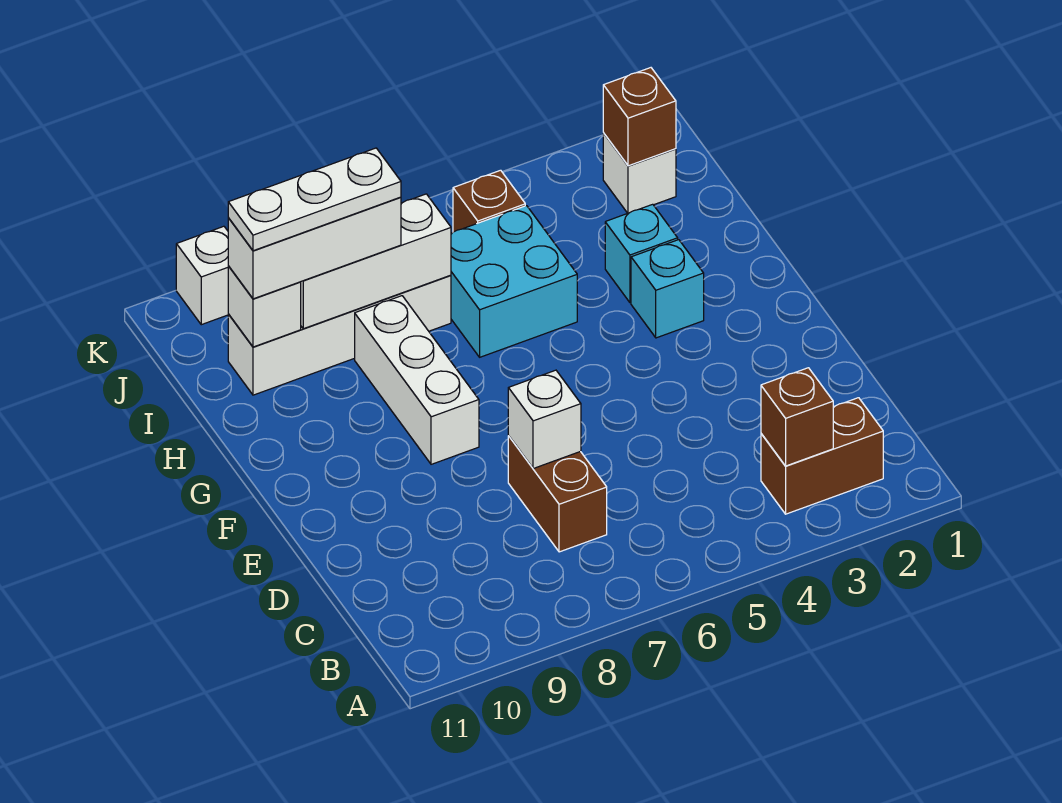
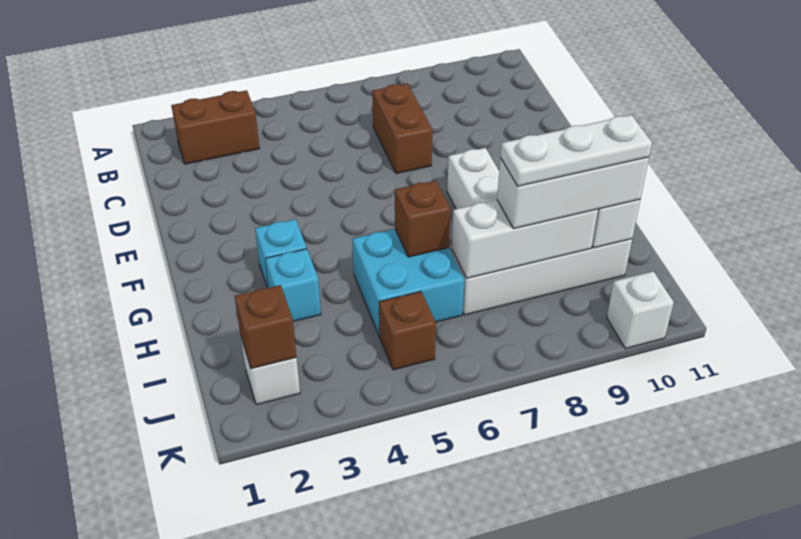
brown 1x1 brick [761,368,833,466] -> brown 1x1 brick moved to [395,180,451,257]
white 1x1 brick [508,370,581,469] -> none

